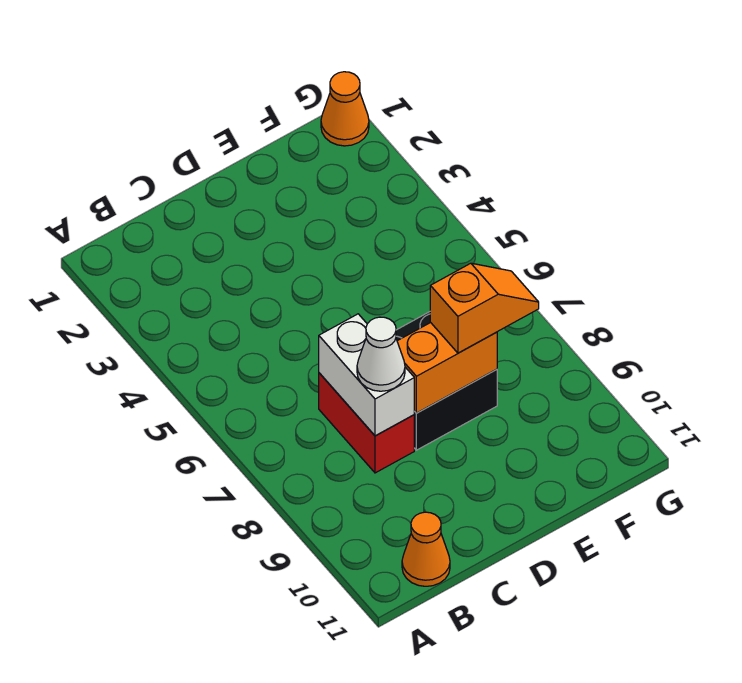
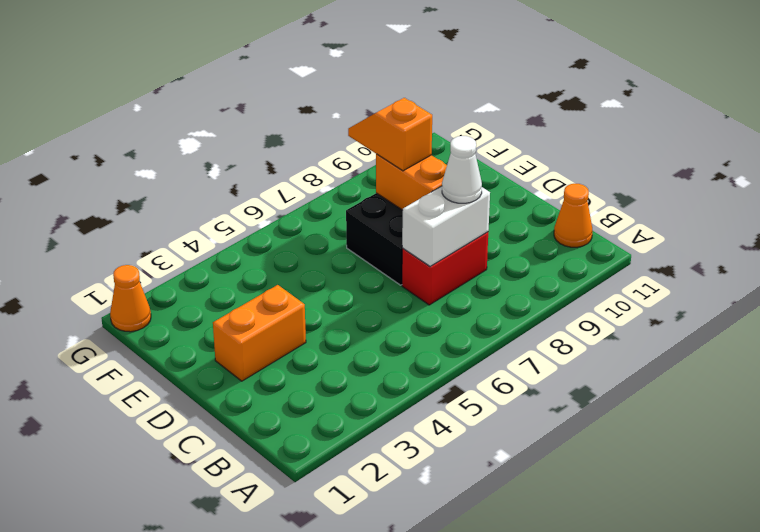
none -> orange 1x2 brick [213,285,306,381]

